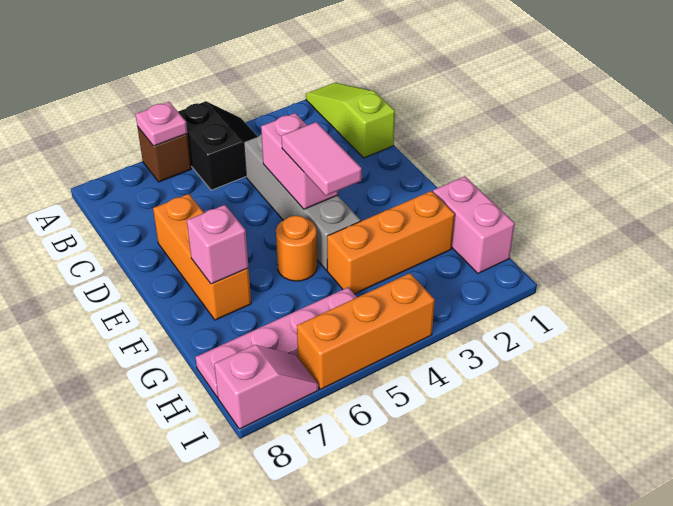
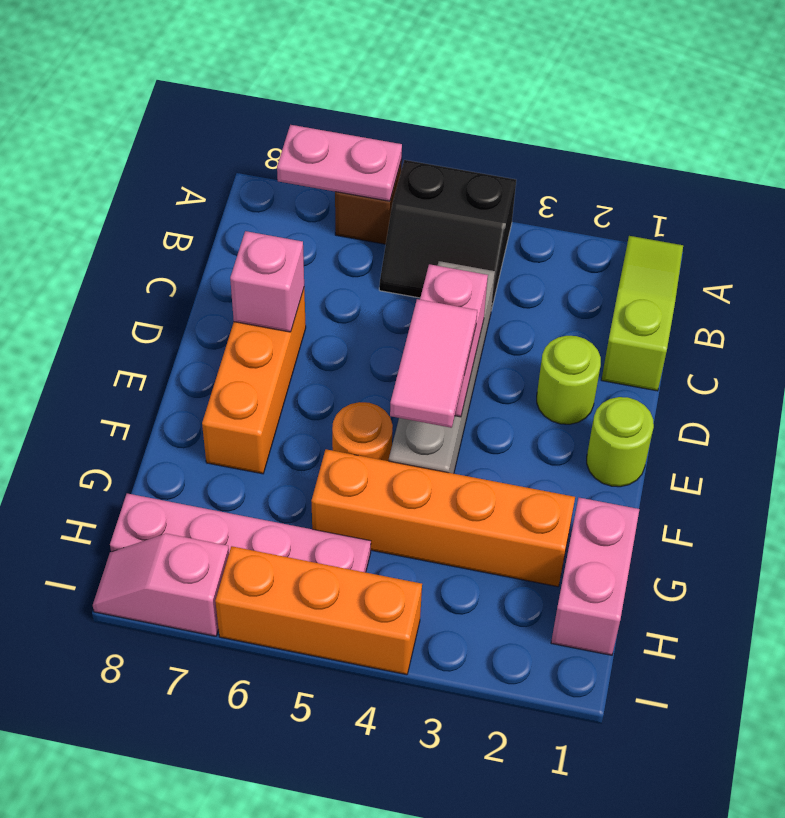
black 2x2 slope [178,101,258,190] -> black 2x2 slope turned to [379,160,516,311]
pink 1x1 plate [136,102,187,146] -> pink 1x2 plate [277,125,402,201]
none -> lime 1x1 round brick [537,336,601,424]
none -> lime 1x1 round brick [587,397,654,487]
pink 1x1 brick [187,205,249,284] -> pink 1x1 brick moved to [230,231,304,332]
orange 1x3 brick [327,191,455,294] -> orange 1x4 brick [311,449,575,587]
pink 1x2 slope [214,345,319,429] -> pink 1x2 slope turned to [93,534,229,636]

